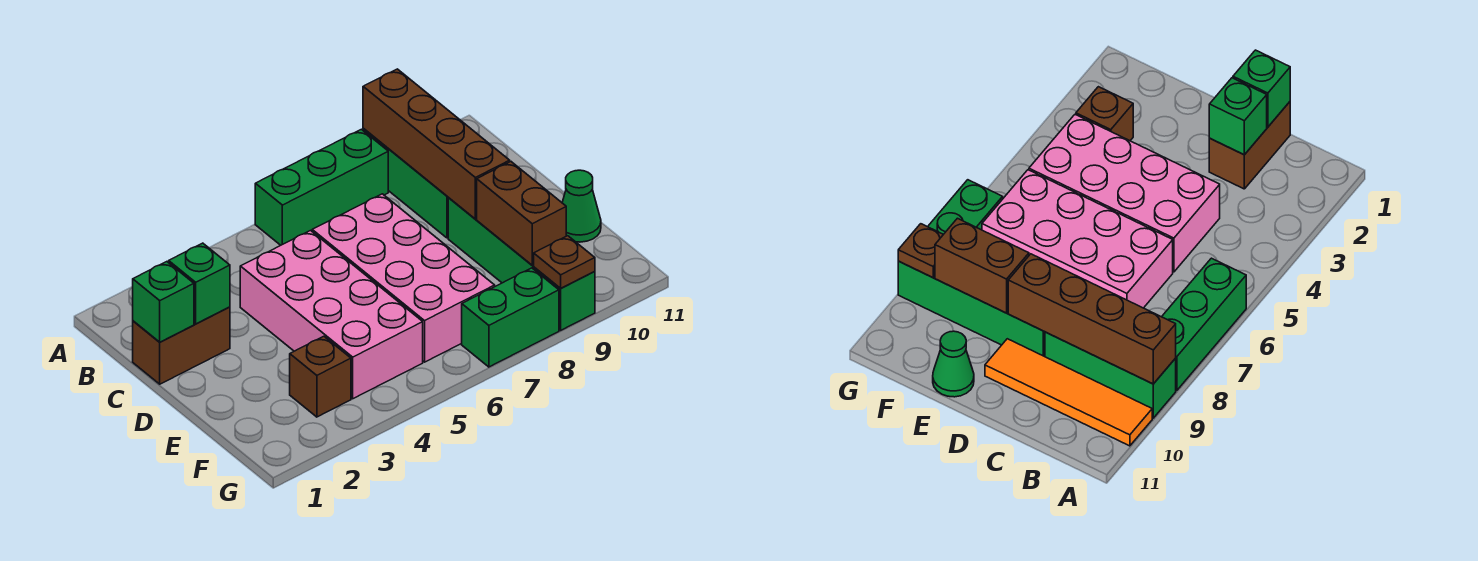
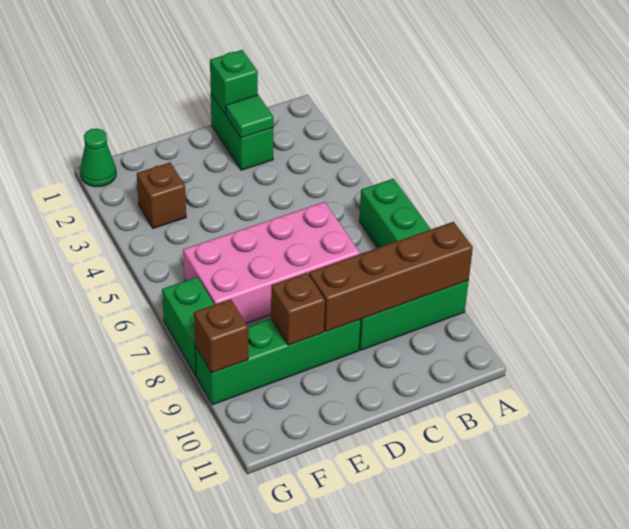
orange 1x4 tile [985,339,1152,446] -> none
brown 1x2 brick [133,307,230,384] -> green 1x2 brick [211,94,273,170]
green 1x1 brick [169,243,230,324] -> green 1x1 tile [226,95,274,138]
pink 2x4 brick [240,231,423,399] -> none
brown 1x2 brick [477,162,566,265] -> brown 1x1 brick [271,273,325,345]
green 1x1 cone [562,170,601,242] -> green 1x1 cone moved to [80,128,116,187]
brown 1x1 plate [534,236,595,288] -> brown 1x1 brick [194,299,248,373]

